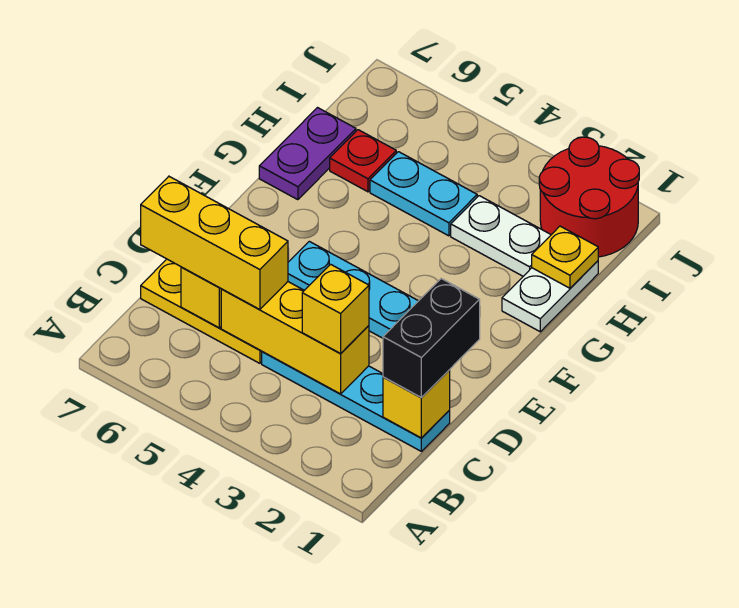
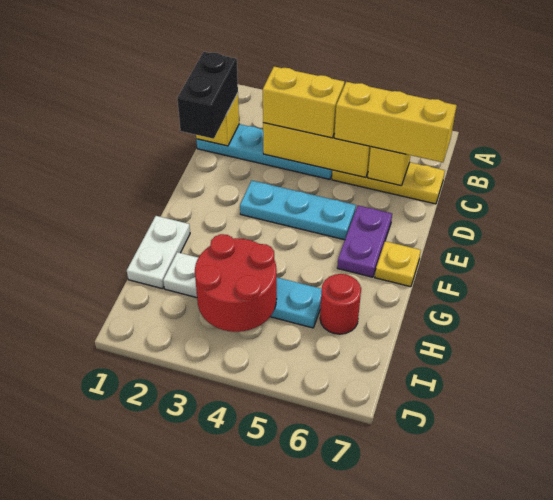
yellow 1x1 brick [302,264,369,353] -> yellow 1x2 brick [263,67,344,138]
purple 1x2 plate [259,108,356,200] -> purple 1x2 plate moved to [337,205,392,277]
yellow 1x1 plate [532,226,598,288] -> yellow 1x1 plate moved to [375,241,421,287]
red 1x1 plate [330,130,396,192] -> red 1x1 round brick [320,274,361,334]
red 2x2 round brick [539,137,639,257] -> red 2x2 round brick moved to [195,234,277,332]

